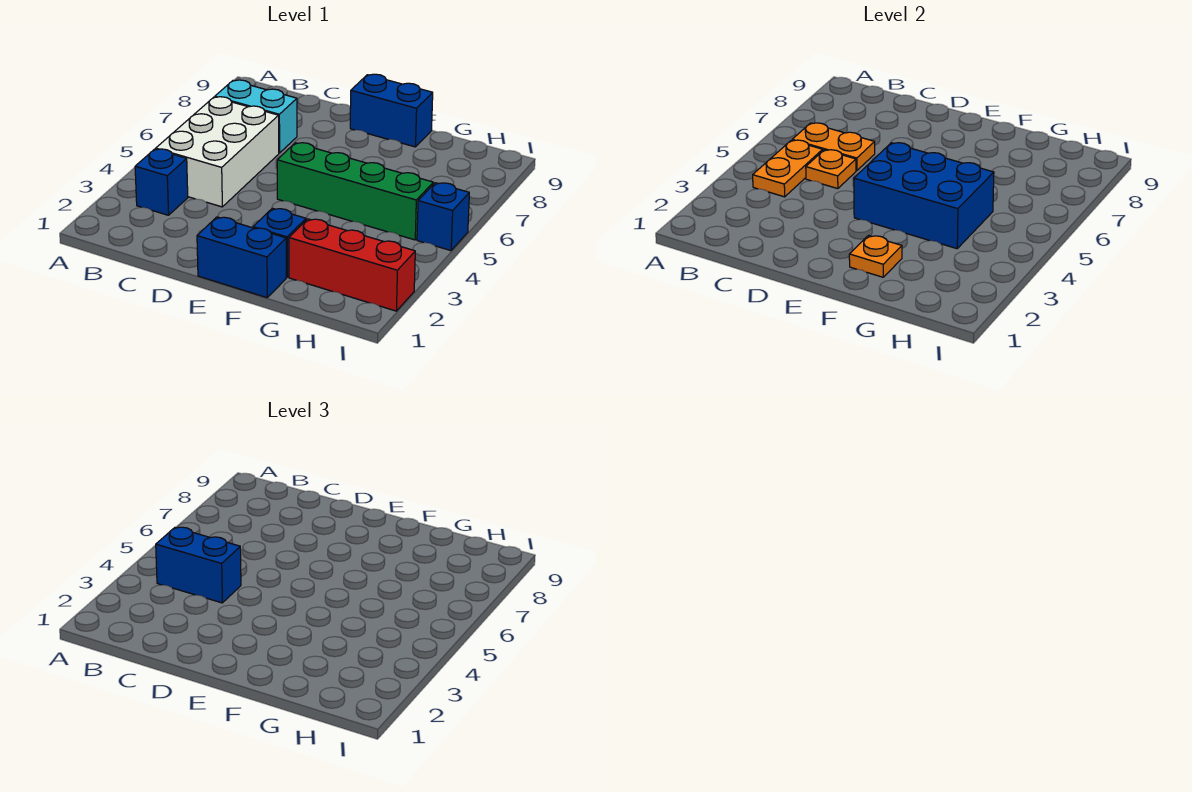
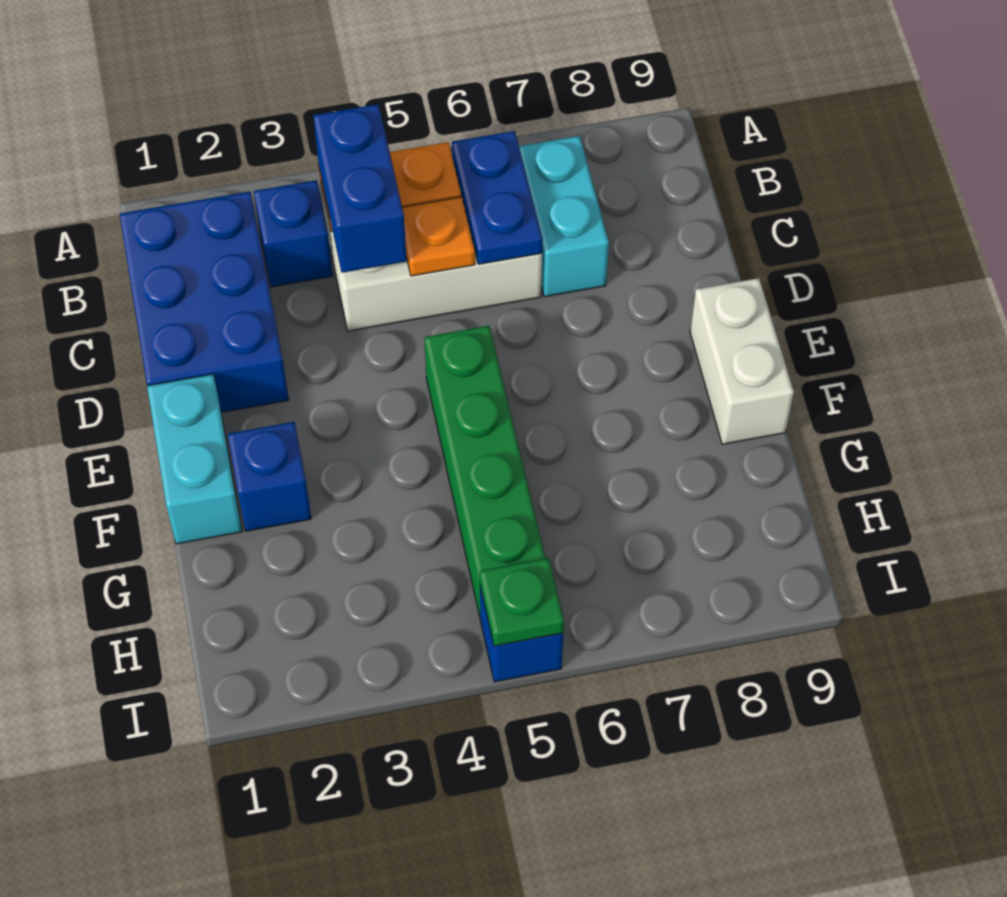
orange 1x2 plate [792,123,875,171] -> blue 1x2 plate [452,131,543,264]
blue 1x2 brick [197,217,286,298] -> cyan 1x2 brick [147,374,242,544]
blue 2x3 brick [854,143,994,249] -> blue 2x3 brick moved to [120,192,289,412]
blue 1x2 brick [350,74,433,147] -> white 1x2 brick [690,278,794,444]
orange 1x1 plate [849,235,902,277] -> none
red 1x3 brick [289,219,415,311] -> none
none -> green 1x1 plate [479,558,564,646]

